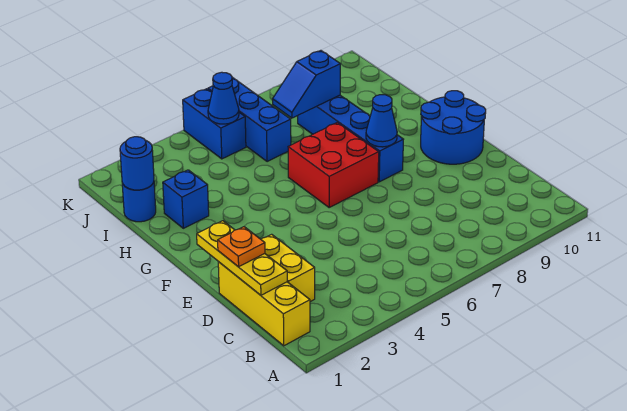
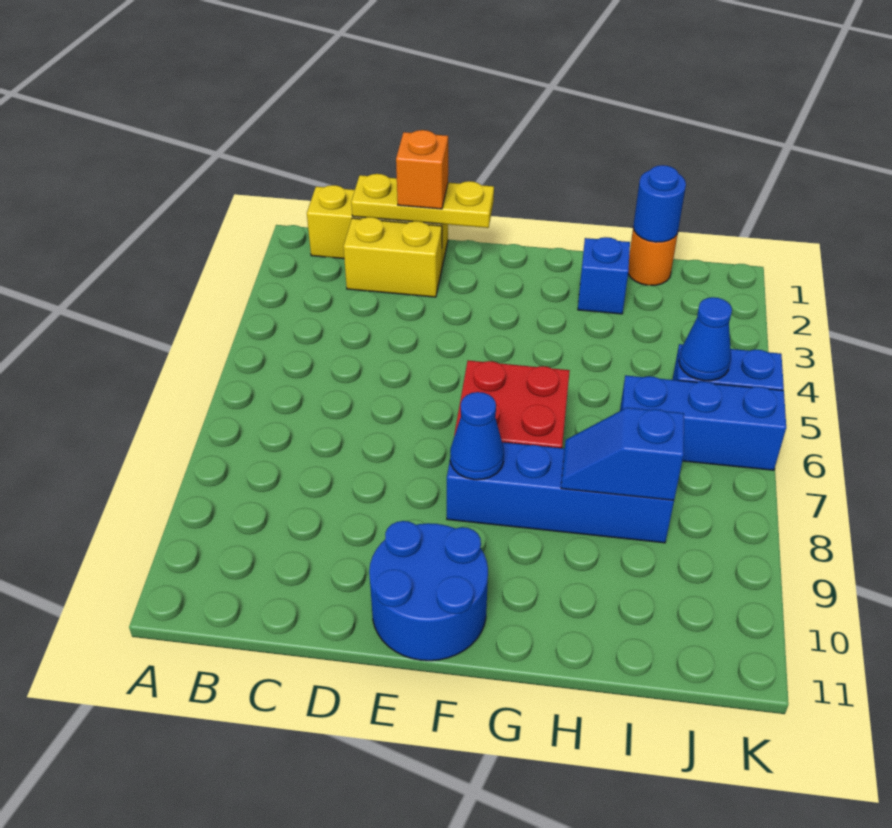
orange 1x1 plate [218,227,265,267] -> orange 1x1 brick [396,130,448,209]
blue 1x1 round brick [122,182,156,222] -> orange 1x1 round brick [628,227,678,285]
blue 1x2 slope [273,51,340,118] -> blue 1x2 slope turned to [561,408,684,500]

